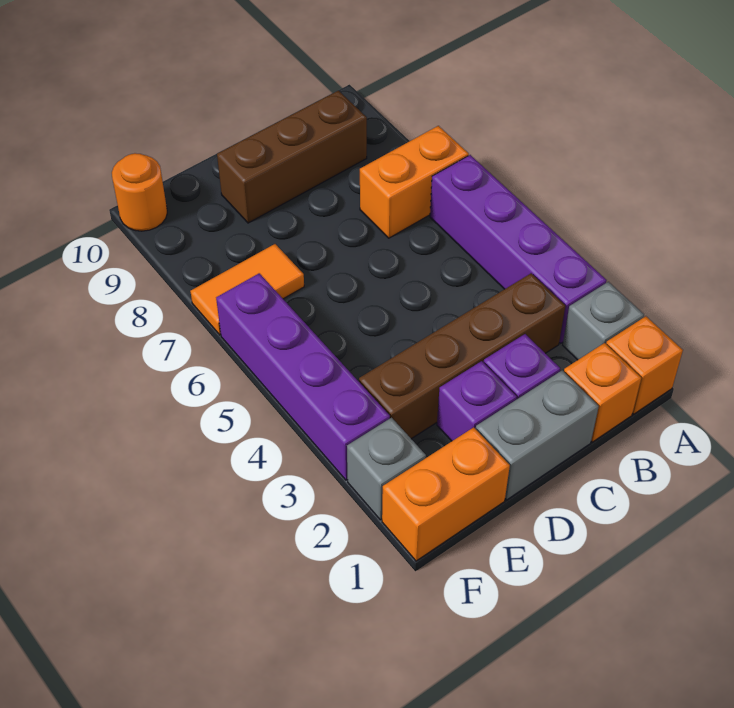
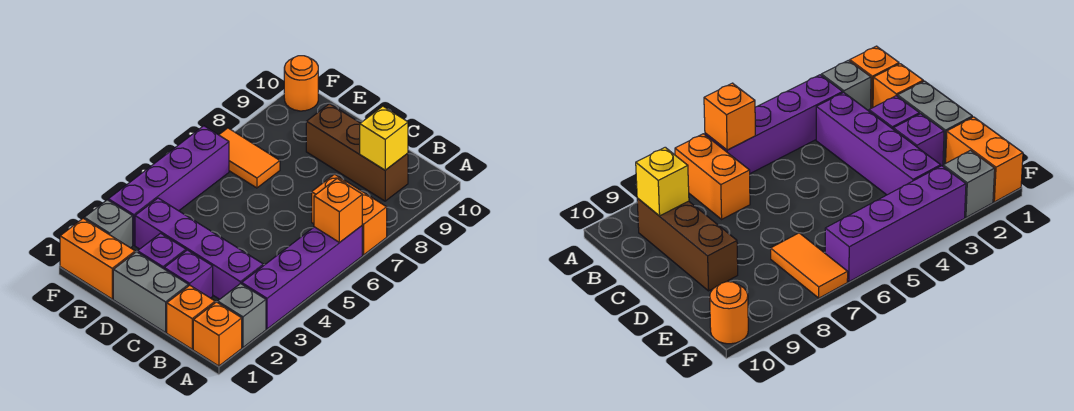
none -> orange 1x1 brick [314,179,362,242]
brown 1x4 brick [359,273,565,439] -> purple 1x4 brick [135,198,263,299]
none -> yellow 1x1 brick [360,106,408,170]

